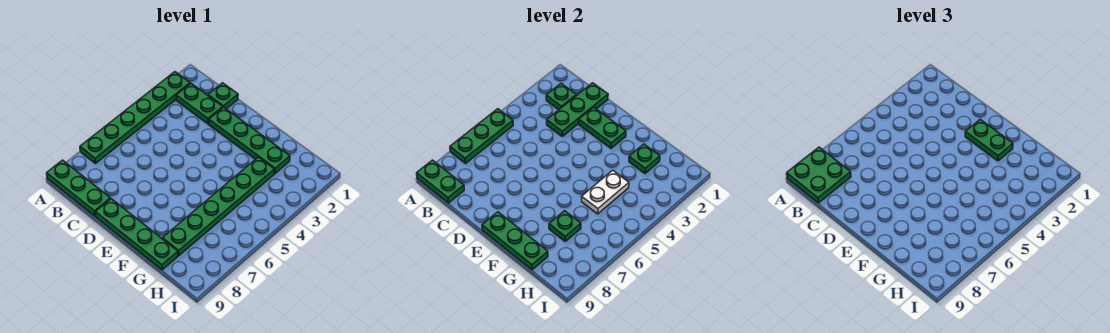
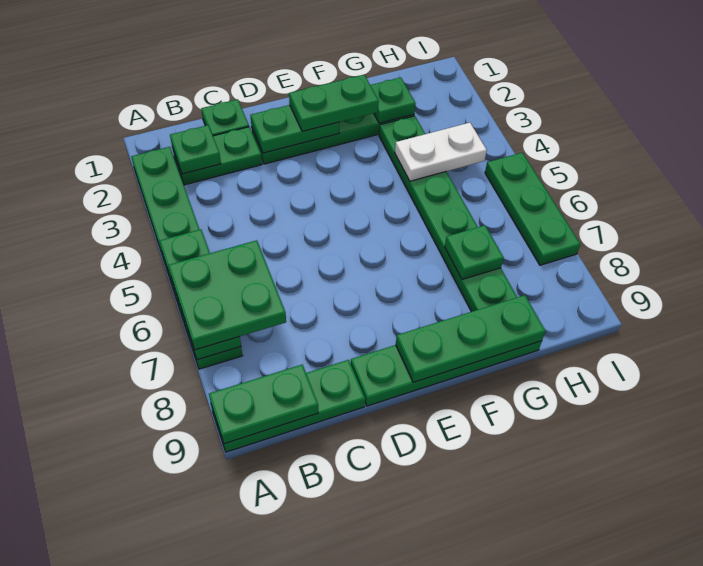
green 2x2 plate [787,147,851,203] -> green 2x2 plate moved to [168,240,286,350]
green 1x3 plate [547,83,608,136] -> green 1x3 plate moved to [485,153,580,265]
white 1x2 plate [582,170,629,214] -> white 1x2 plate turned to [395,123,487,181]

